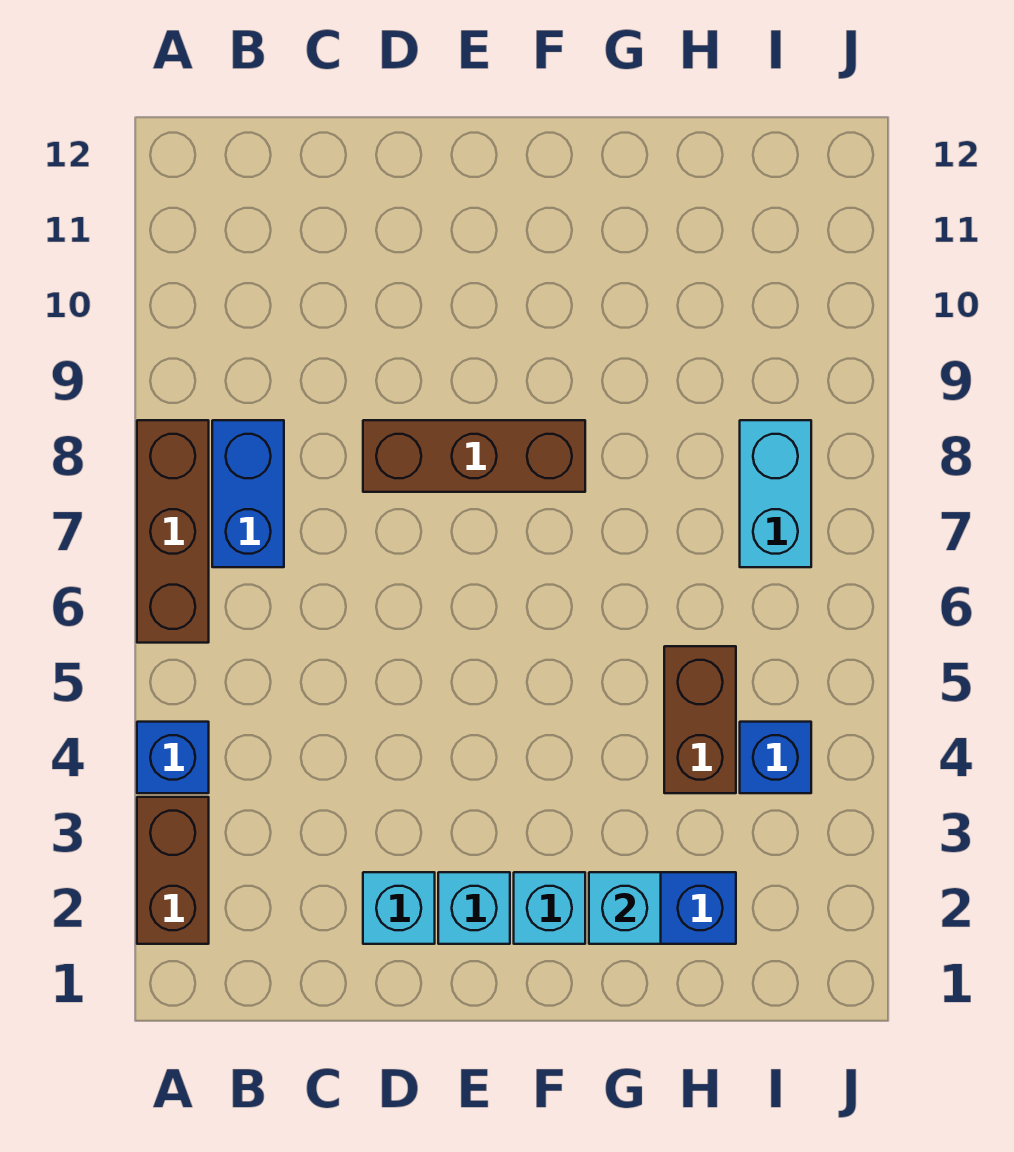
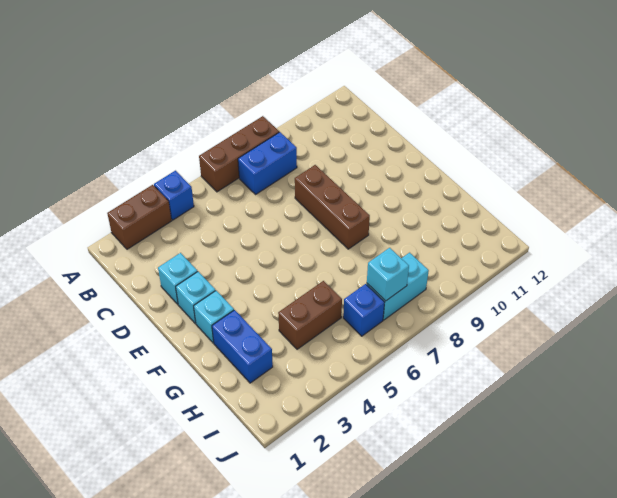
cyan 1x1 brick [589,872,661,944] -> cyan 1x1 brick moved to [367,248,409,301]
blue 1x1 brick [740,722,811,793] -> blue 1x1 brick moved to [343,284,385,336]

